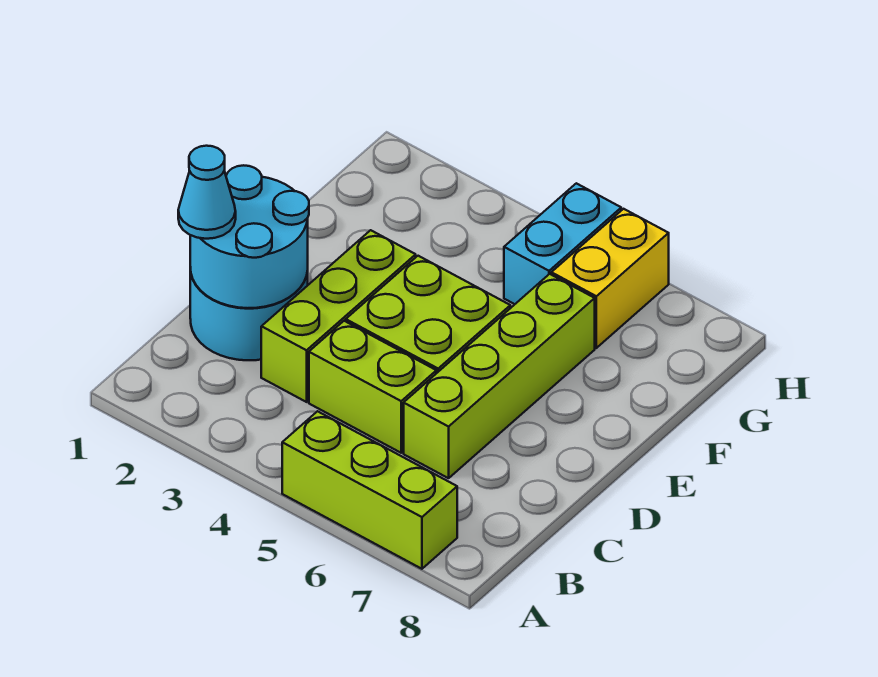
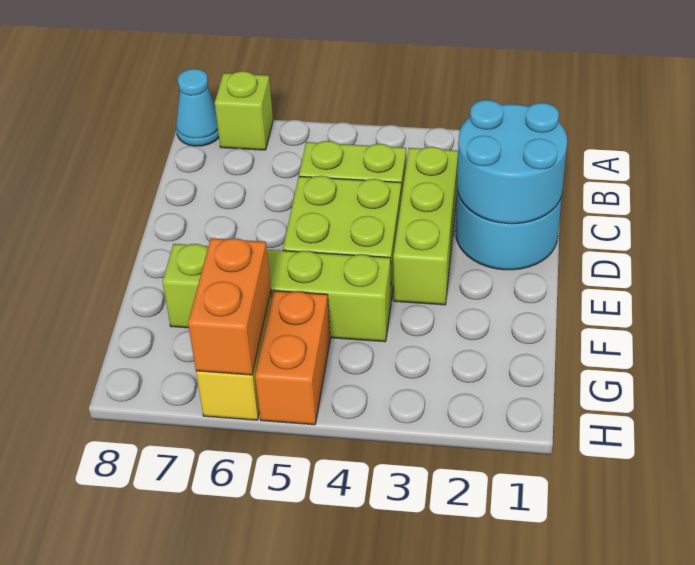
lime 1x3 brick [282,411,457,569] -> lime 1x1 brick [215,71,273,150]
cyan 1x1 cone [178,146,236,239] -> cyan 1x1 cone moved to [176,69,219,146]
lime 1x4 brick [404,274,595,478] -> lime 1x4 brick turned to [162,244,391,342]
cyan 1x2 brick [504,183,621,304] -> orange 1x2 brick [255,291,330,425]
none -> orange 1x2 brick [188,238,271,375]

